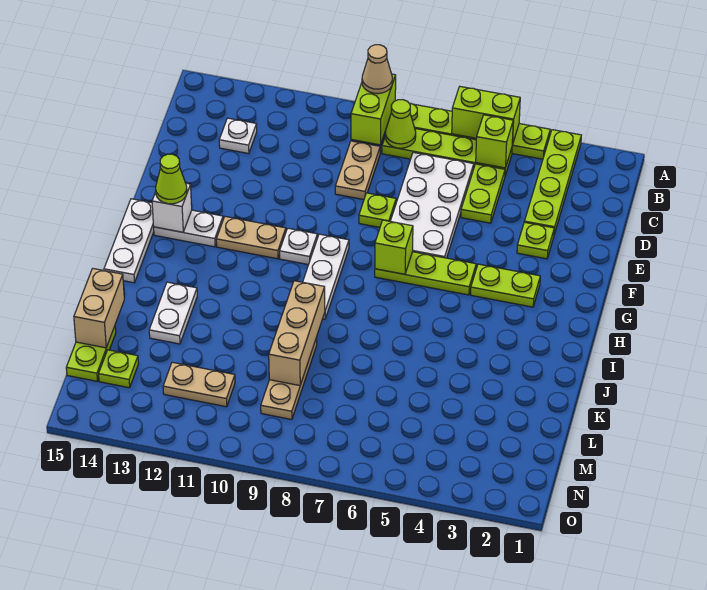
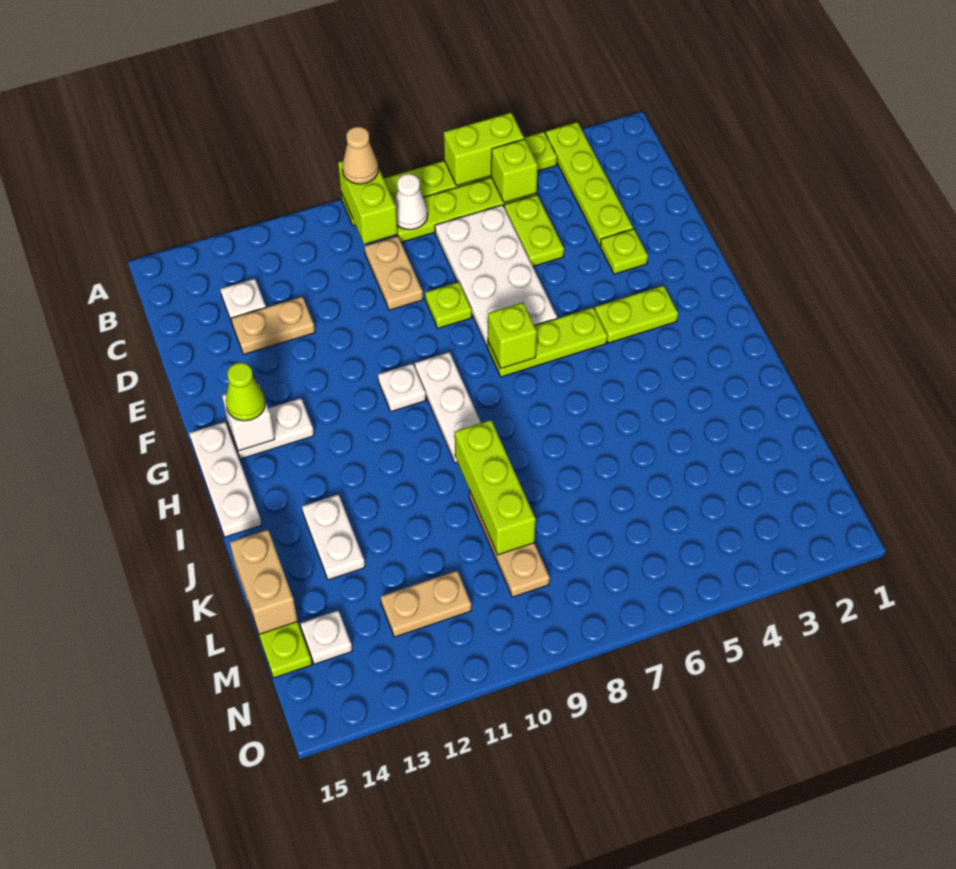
lime 1x1 cone [385,100,416,148] -> white 1x1 cone [394,174,428,230]
tan 1x2 plate [216,217,286,259] -> tan 1x2 plate moved to [231,297,315,354]
tan 1x3 brick [269,281,325,386] -> lime 1x3 brick [455,420,536,555]
lime 1x1 plate [99,350,139,388] -> white 1x1 plate [300,610,352,664]

